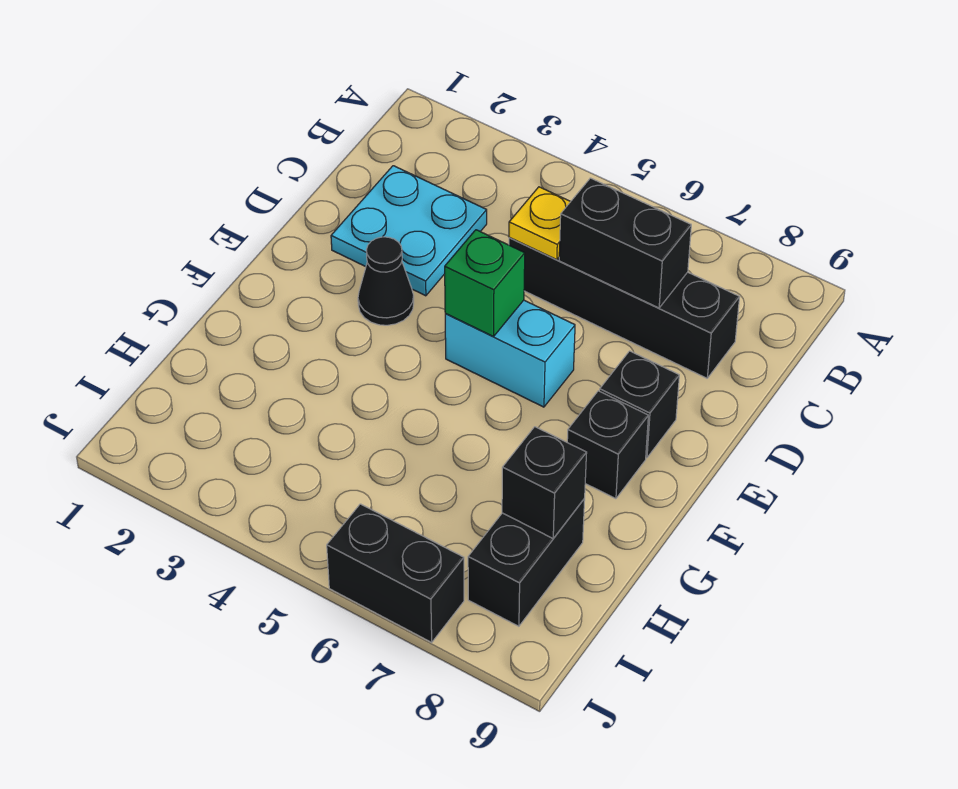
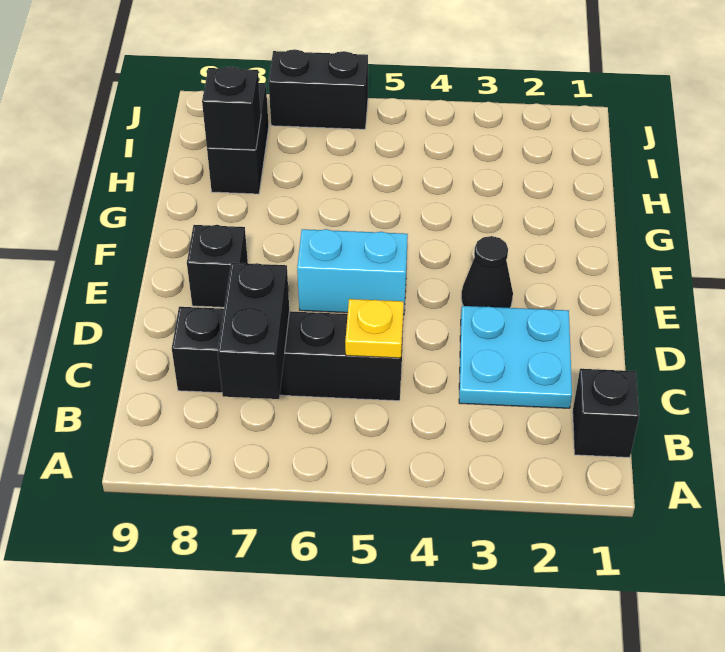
black 1x2 brick [559,178,691,308] -> black 1x2 brick turned to [218,263,289,399]
green 1x1 brick [445,230,525,337] -> none
black 1x1 brick [567,391,648,499] -> black 1x1 brick moved to [573,369,639,457]

